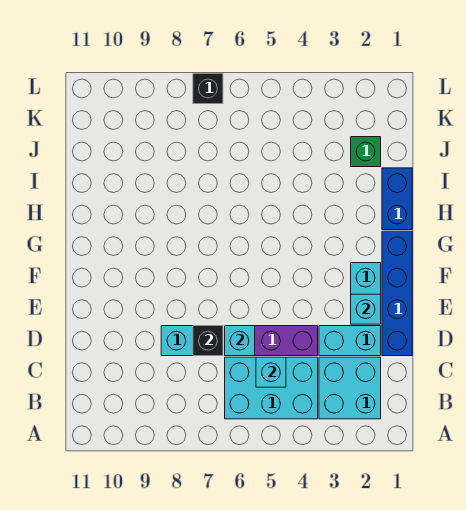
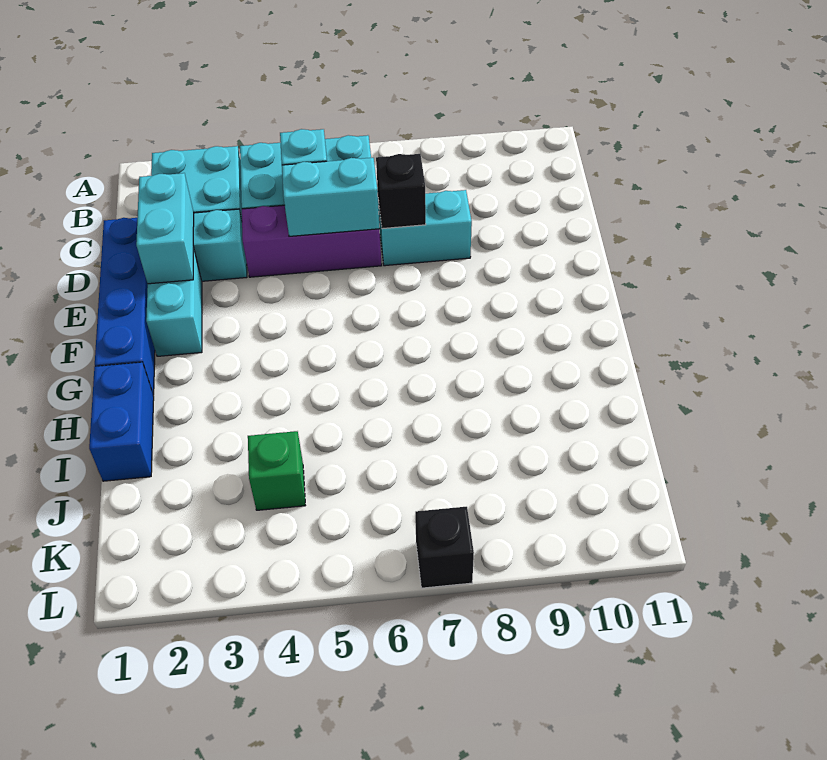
cyan 1x1 brick [225,326,255,356] -> cyan 1x2 brick [282,158,380,236]
cyan 1x1 brick [351,294,381,324] -> cyan 1x2 brick [136,173,194,284]
green 1x1 brick [351,137,381,167] -> green 1x1 brick moved to [248,431,305,510]

